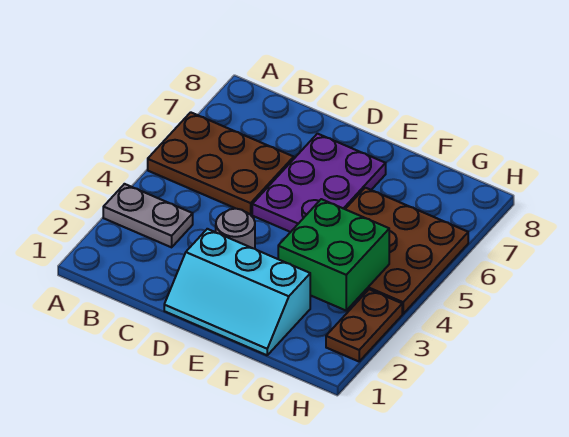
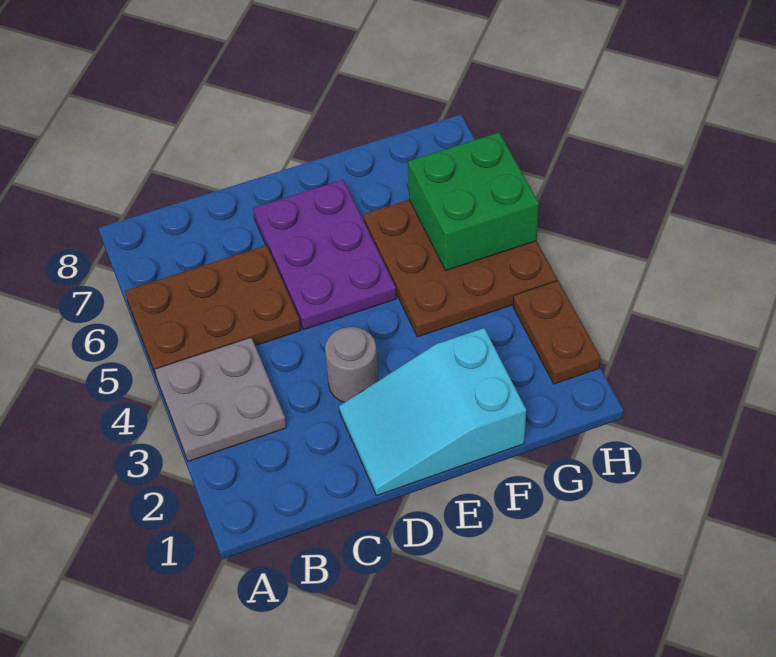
grey 1x2 plate [103,184,193,247] -> grey 2x2 plate [154,338,286,461]
cyan 2x3 slope [164,229,310,355] -> cyan 2x3 slope turned to [339,328,526,496]
green 2x2 brick [278,199,389,310] -> green 2x2 brick moved to [408,133,539,270]

